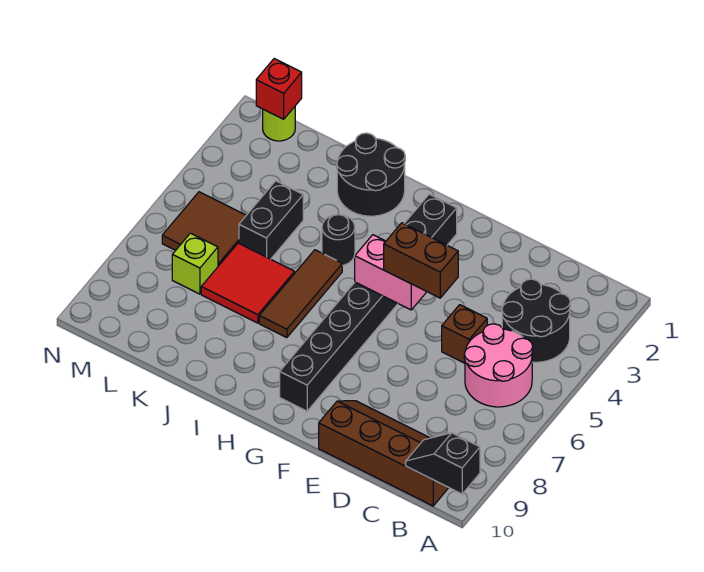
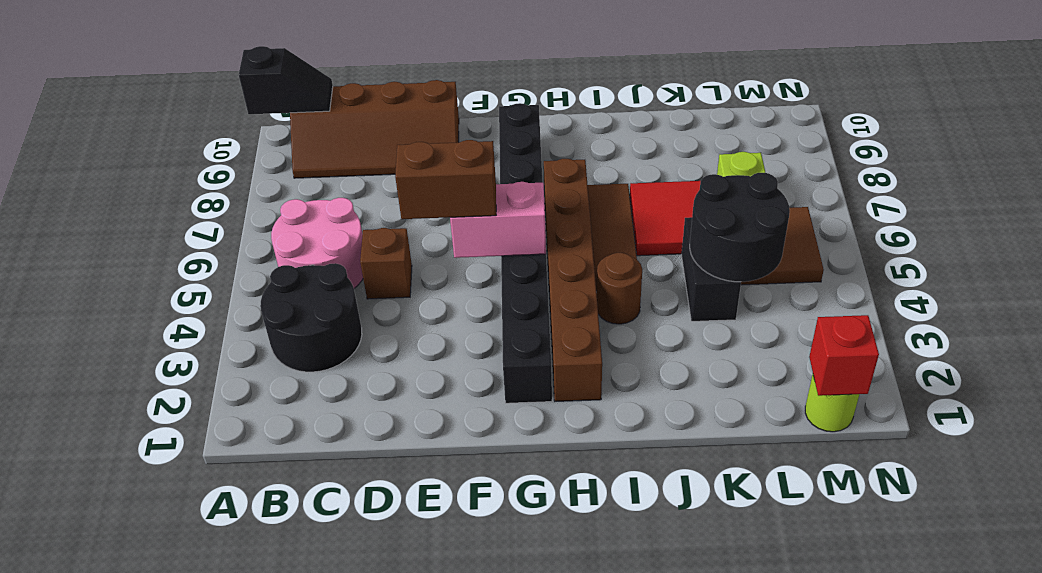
none -> brown 1x6 brick [544,159,602,401]
black 2x2 round brick [337,133,405,216] -> black 2x2 round brick moved to [690,173,790,282]
black 1x1 round brick [322,215,355,265] -> brown 1x1 round brick [596,253,642,324]

